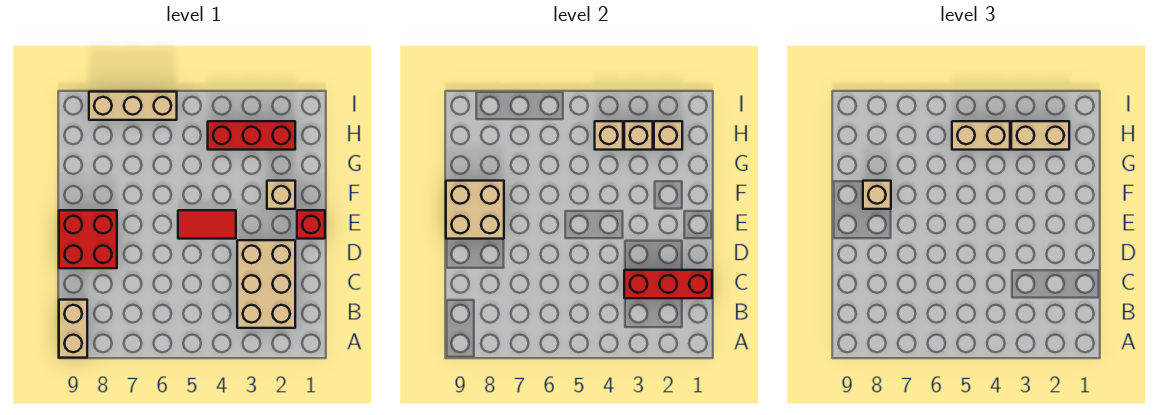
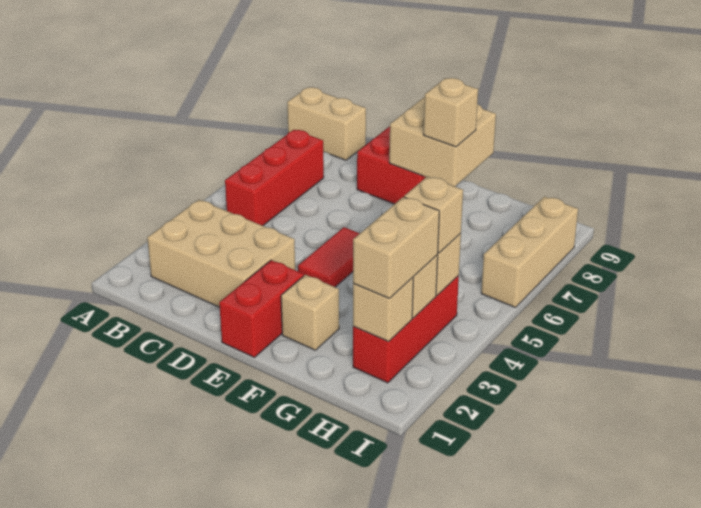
red 1x3 brick [624,270,712,298] -> red 1x3 brick moved to [225,130,324,226]
red 1x1 brick [297,210,325,239] -> red 1x2 brick [219,260,304,357]
tan 1x2 brick [952,121,1010,150] -> tan 1x1 brick [404,176,463,253]

